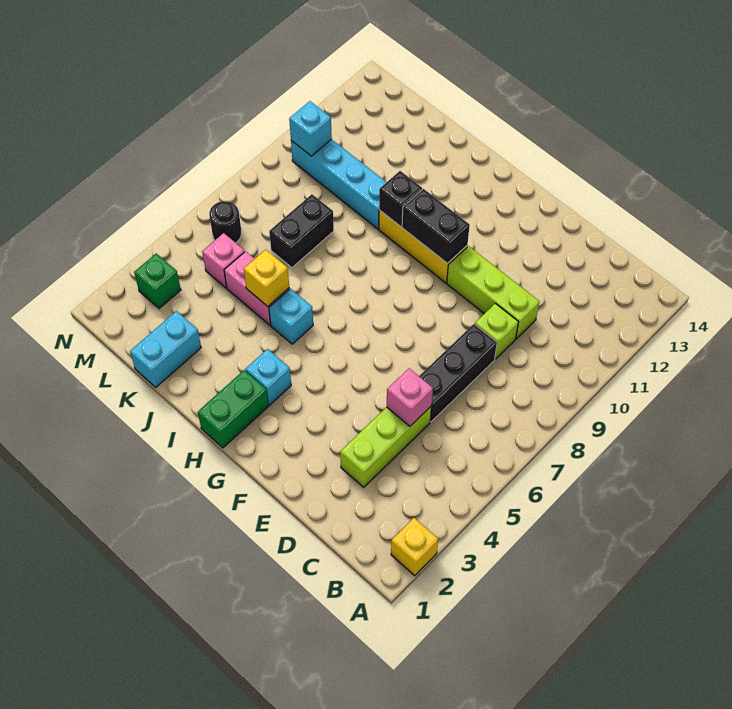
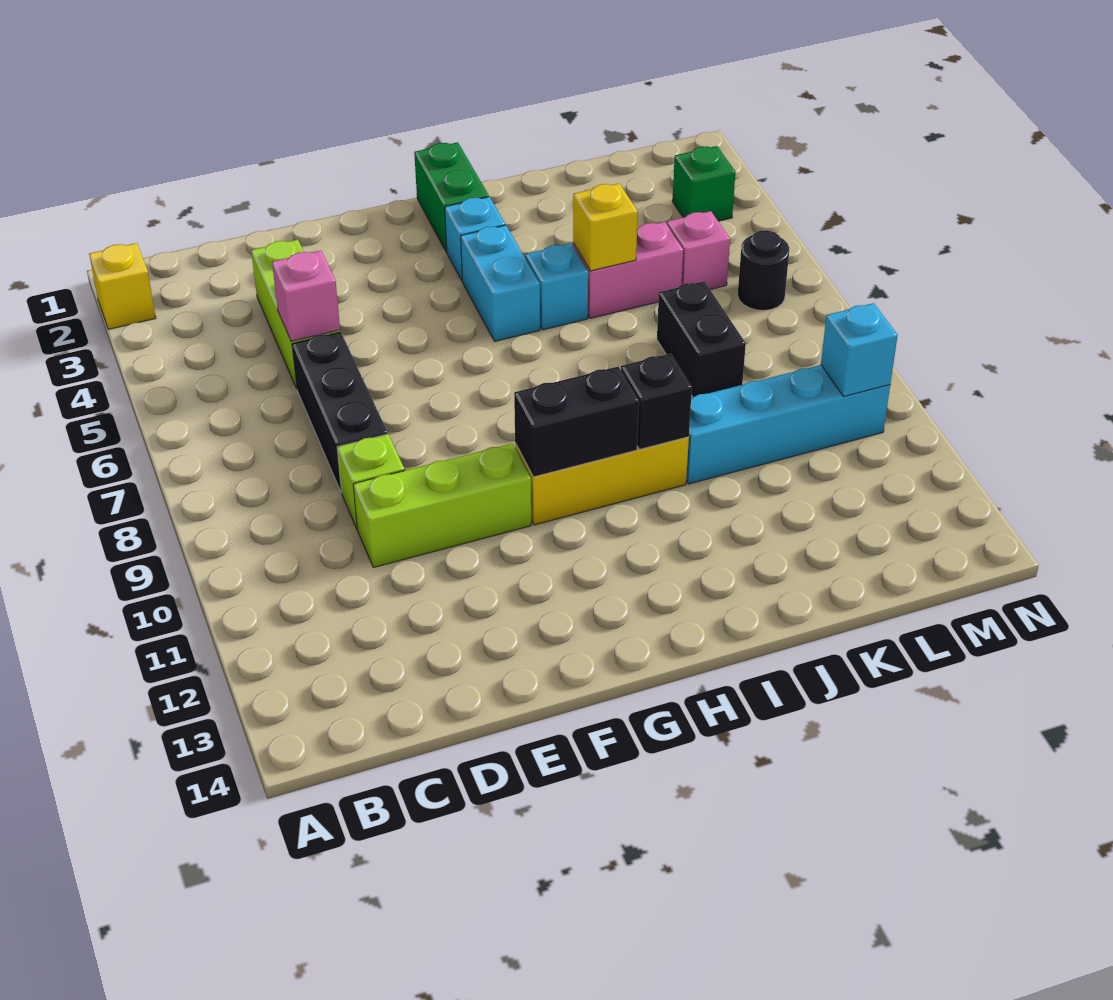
cyan 1x2 brick [130,311,201,387] -> cyan 1x2 brick moved to [461,225,540,341]

